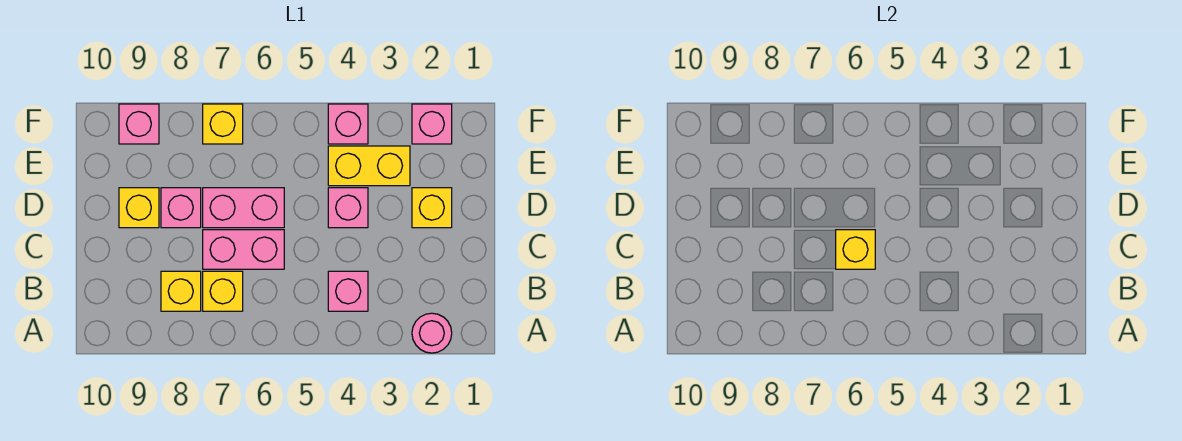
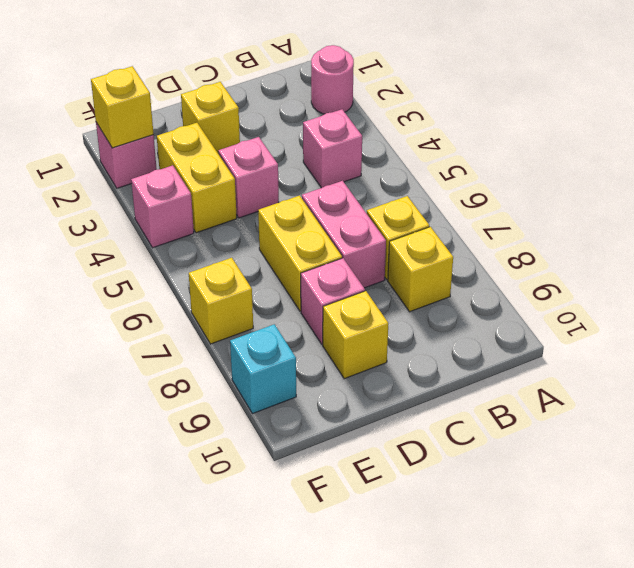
yellow 1x1 brick [836,230,875,269] -> yellow 1x1 brick moved to [91,66,154,148]
pink 1x2 brick [203,188,284,228] -> yellow 1x2 brick [258,196,342,311]
pink 1x1 brick [119,104,159,144] -> cyan 1x1 brick [230,324,296,414]

